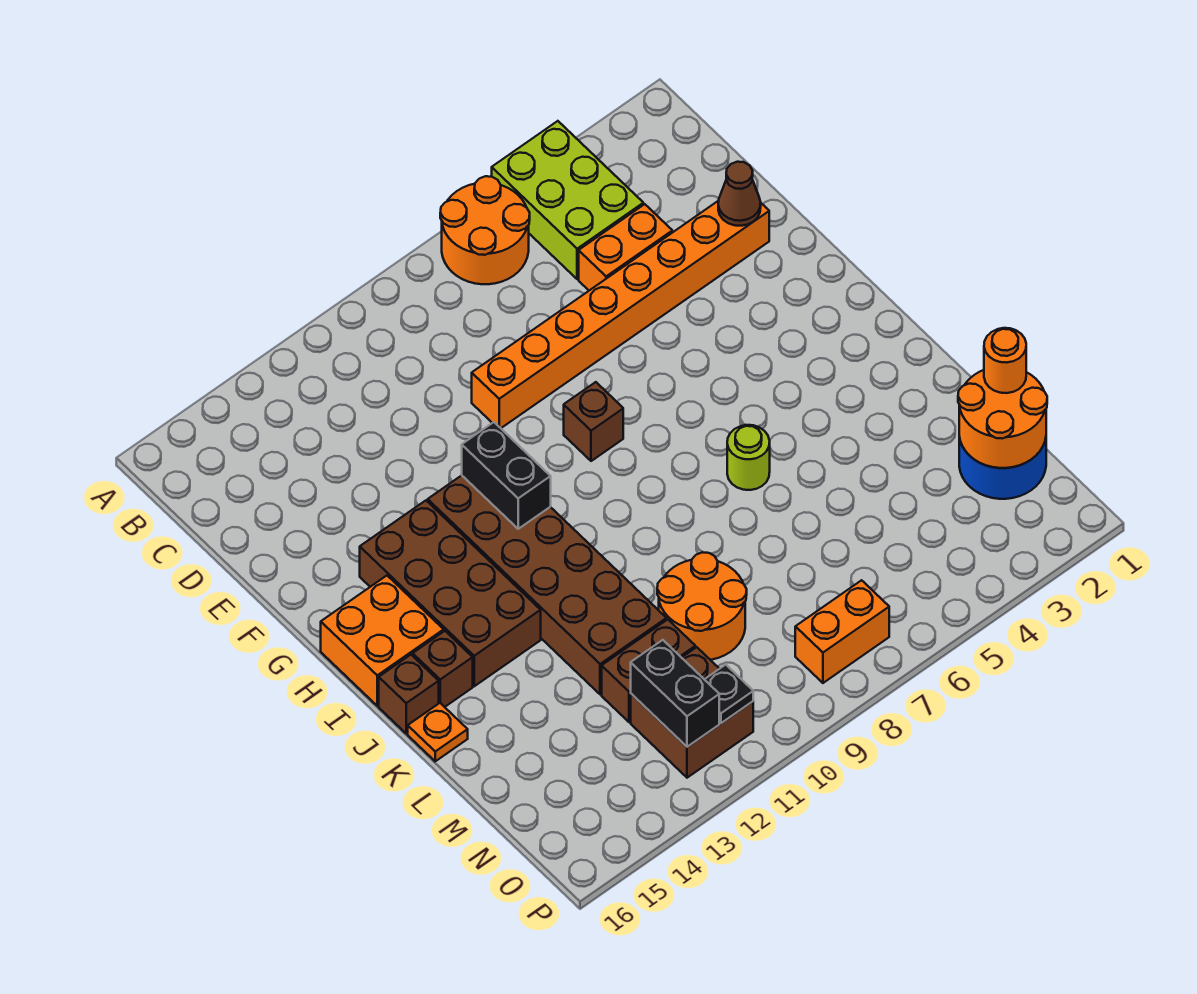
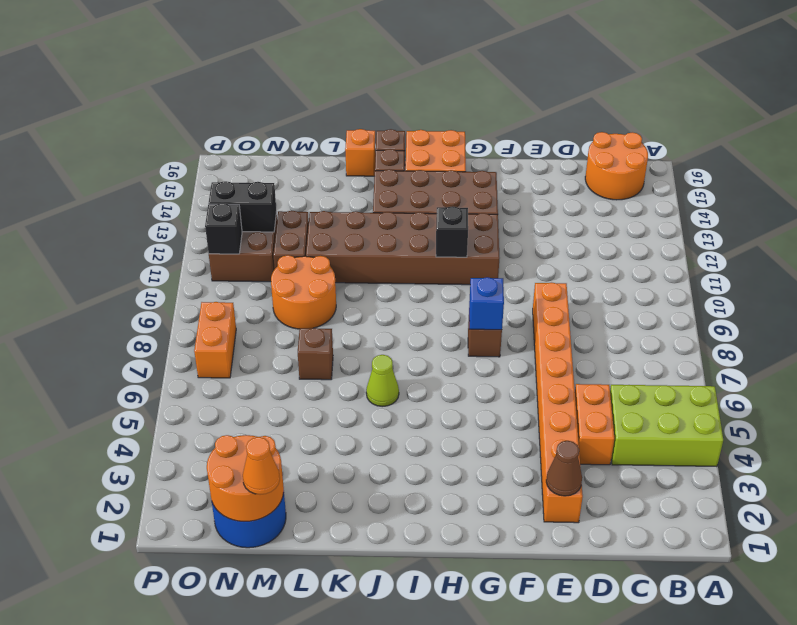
orange 2x2 round brick [440,176,530,284] -> orange 2x2 round brick moved to [585,132,648,200]
none -> blue 1x1 brick [469,277,504,330]
black 1x2 brick [462,422,551,529] -> black 1x1 brick [436,206,468,257]
lime 1x1 round brick [727,425,770,490] -> lime 1x1 cone [366,355,399,407]
orange 1x1 plate [408,703,468,761] -> orange 1x1 brick [345,129,376,176]
none -> brown 1x1 brick [298,328,333,380]
orange 1x1 round brick [984,328,1026,393] -> orange 1x1 cone [243,437,280,495]
black 1x1 plate [704,665,753,723] -> black 1x1 brick [205,203,242,254]

